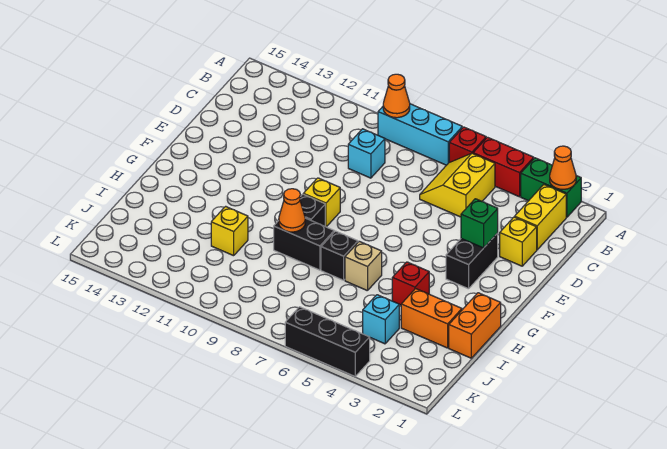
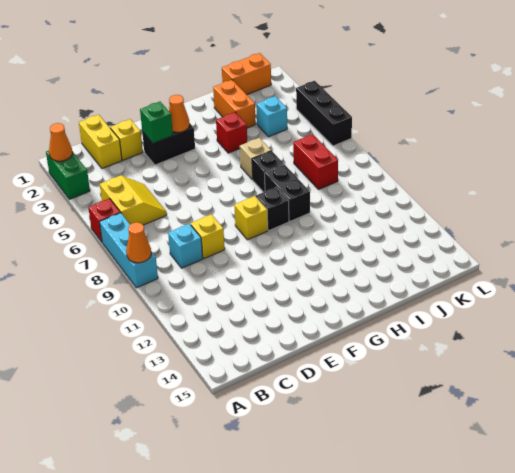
red 1x2 brick [473,137,534,197] -> red 1x2 brick moved to [293,134,338,190]
yellow 1x2 brick [515,185,566,250] -> yellow 1x2 brick turned to [79,115,122,169]
yellow 2x2 slope [420,153,495,217] -> yellow 2x2 slope turned to [100,175,167,225]
orange 1x2 brick [449,293,501,358] -> orange 1x2 brick moved to [222,53,271,95]
orange 1x1 cone [279,189,305,232] -> orange 1x1 cone moved to [169,95,190,132]
yellow 1x1 brick [211,206,248,256] -> yellow 1x1 brick moved to [190,214,225,259]

